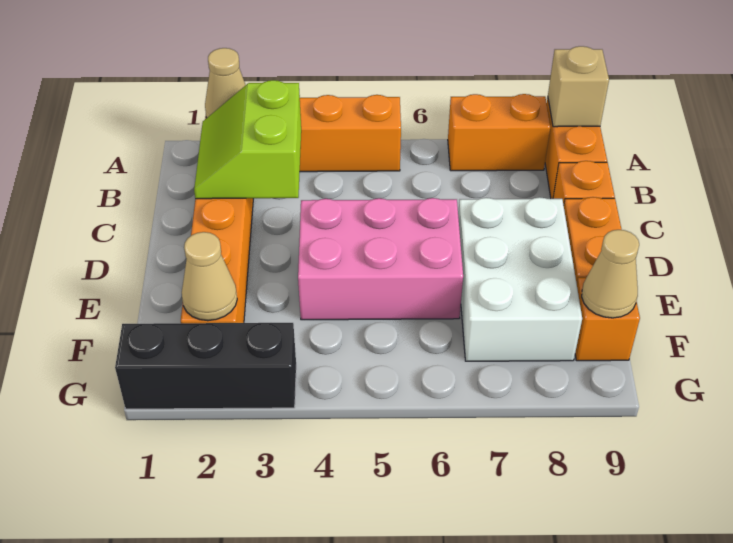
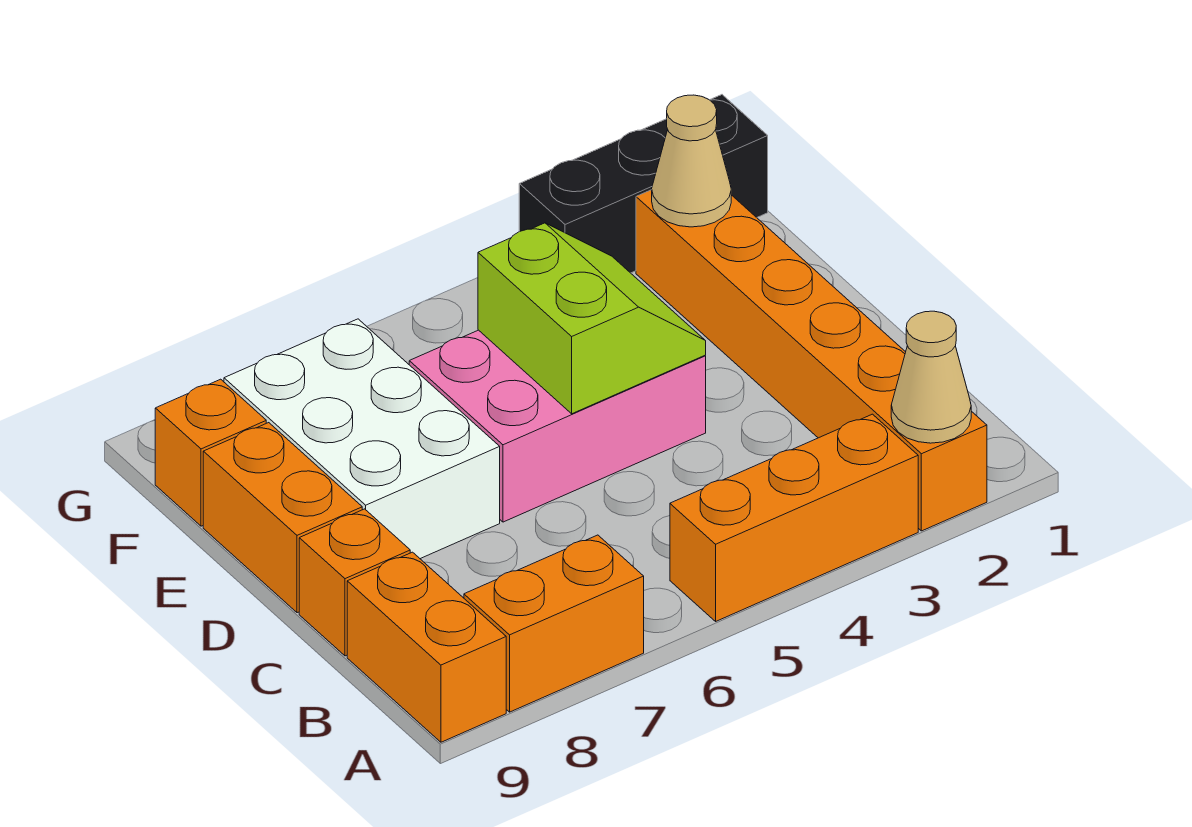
tan 1x1 brick [548,46,609,127] -> none
lime 2x2 slope [194,80,301,199] -> lime 2x2 slope moved to [478,223,706,414]
tan 1x1 cone [582,230,639,318] -> none

